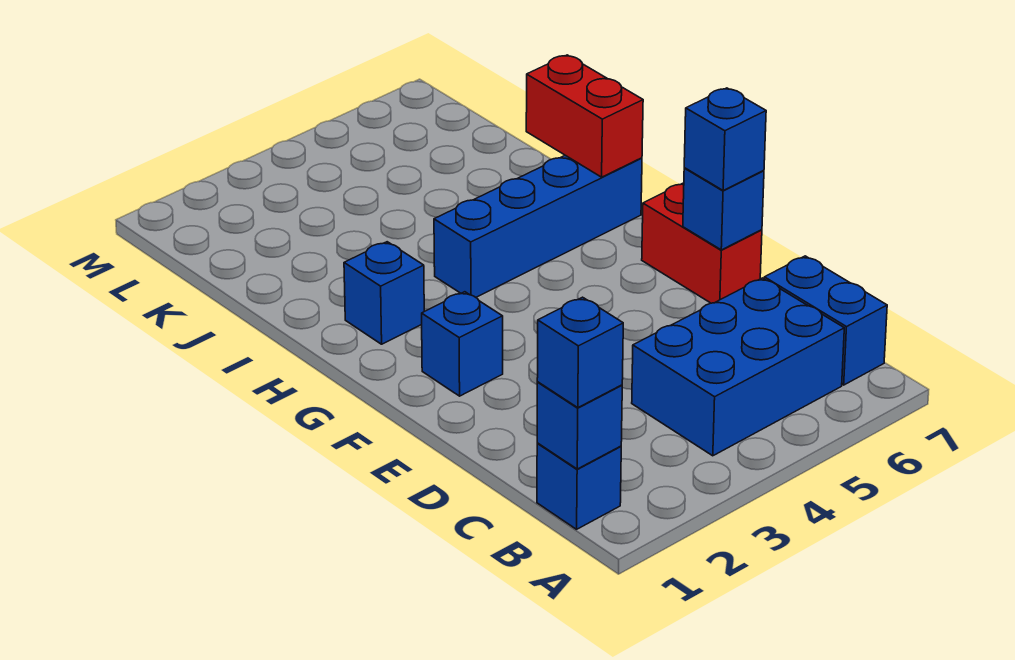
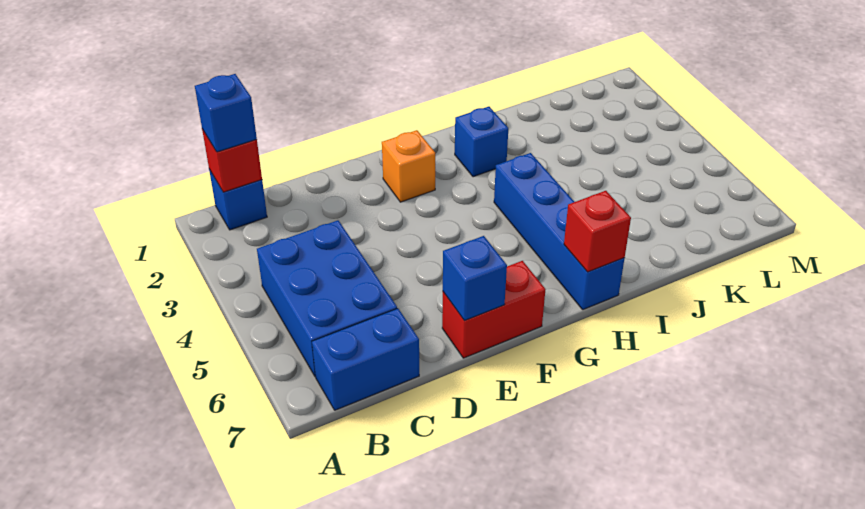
blue 1x1 brick [537,382,622,469] -> red 1x1 brick [202,129,262,192]
blue 1x1 brick [684,88,766,190] -> none
blue 1x1 brick [422,292,503,396] -> orange 1x1 brick [382,130,435,202]
red 1x2 brick [526,55,643,177] -> red 1x1 brick [564,191,631,272]

